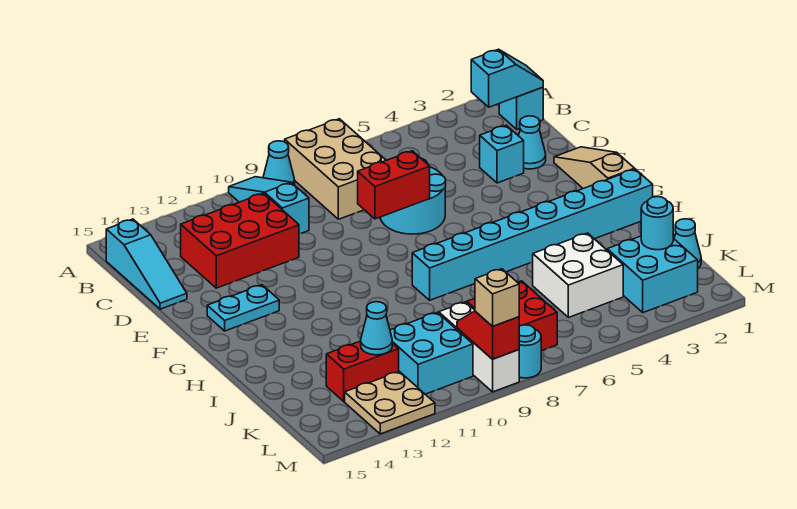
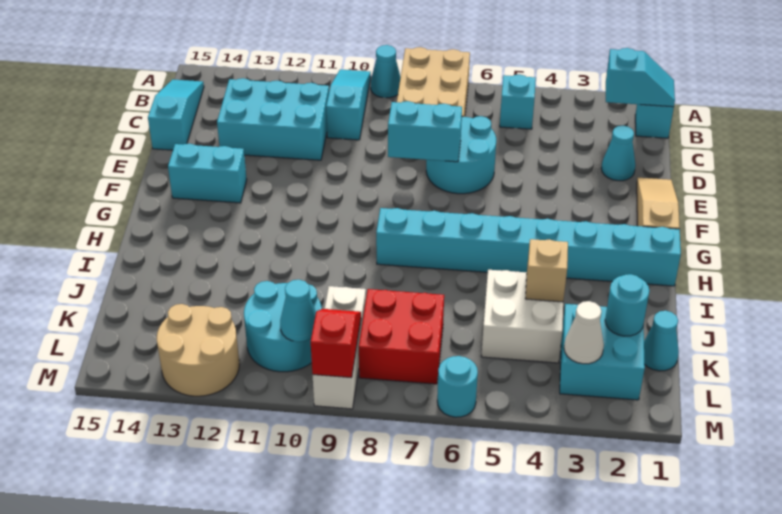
cyan 1x3 slope [106,219,187,309] -> cyan 1x3 slope turned to [148,79,204,150]
red 2x3 brick [181,193,299,288] -> cyan 2x3 brick [217,78,329,160]
cyan 1x1 brick [480,125,524,183] -> cyan 1x1 brick moved to [500,74,536,129]
red 1x2 brick [358,151,430,219] -> cyan 1x2 brick [388,101,462,162]
cyan 1x2 plate [207,285,279,331] -> cyan 1x2 brick [168,144,247,203]
cyan 2x2 brick [390,312,473,394] -> cyan 2x2 round brick [244,281,322,372]
red 1x2 brick [326,341,399,401] -> none
cyan 1x1 cone [361,302,392,355] -> cyan 1x1 cone moved to [280,280,316,342]
none -> white 1x1 cone [564,301,604,364]
tan 2x2 plate [345,372,435,434] -> tan 2x2 round brick [157,304,240,396]
cyan 1x1 round brick [519,325,541,378] -> cyan 1x1 round brick moved to [437,356,478,417]
tan 1x1 brick [475,269,519,327] -> tan 1x1 brick moved to [525,239,568,302]

